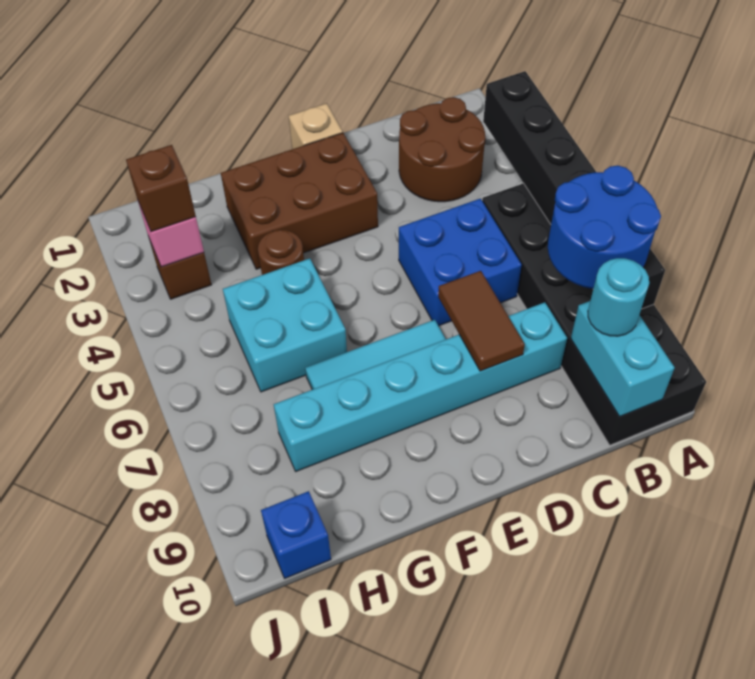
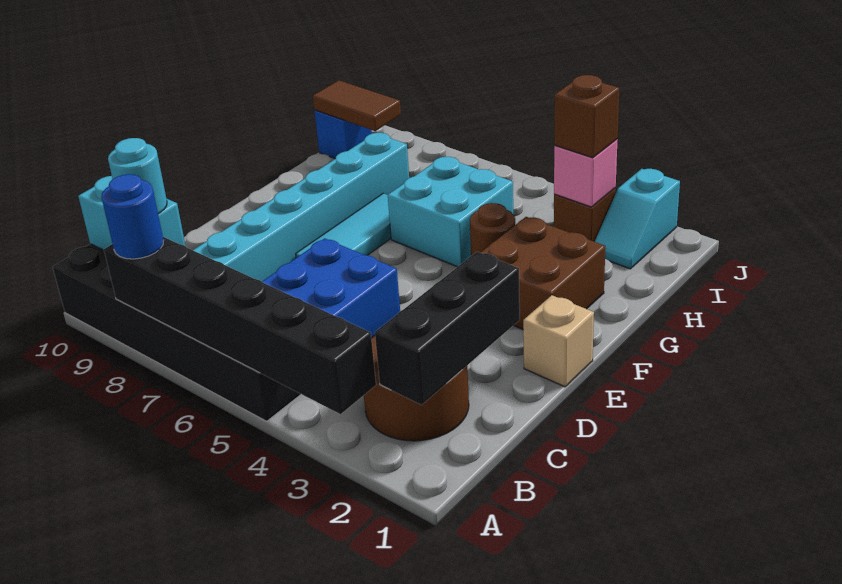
blue 2x2 round brick [548,166,661,289] -> blue 1x1 round brick [102,174,164,259]
none -> black 1x3 brick [375,252,520,405]
brown 1x2 tile [438,271,525,371] -> brown 1x2 tile moved to [313,80,401,131]
brown 2x3 brick [221,133,378,269] -> brown 2x2 brick [480,217,605,329]
none -> cyan 1x2 slope [595,169,680,269]

